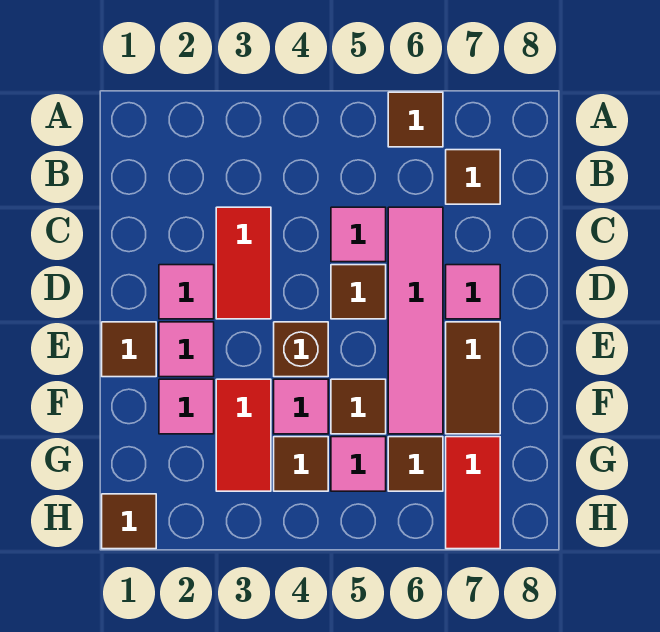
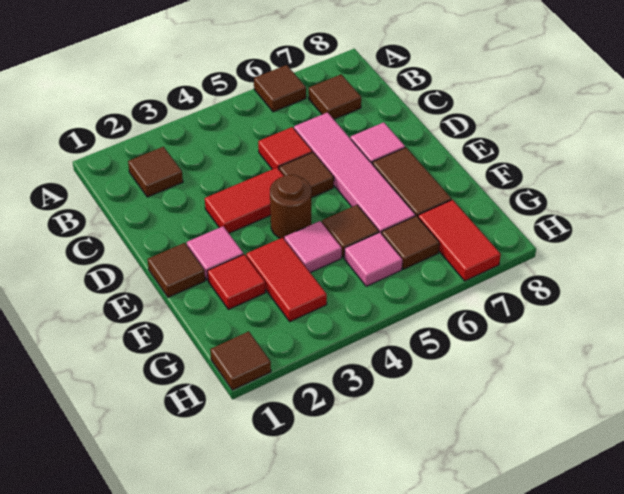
red 1x2 tile [216,207,271,319] -> red 1x2 tile turned to [205,168,284,233]
pink 1x1 tile [331,207,386,262] -> red 1x1 tile [258,127,312,169]
pink 1x1 tile [159,265,214,319] -> none
brown 1x1 brick [274,322,328,377] -> brown 1x1 round brick [270,175,311,240]
pink 1x1 tile [159,379,214,434] -> red 1x1 tile [207,254,266,309]
brown 1x1 tile [274,437,328,491] -> brown 1x1 tile moved to [128,147,183,197]

